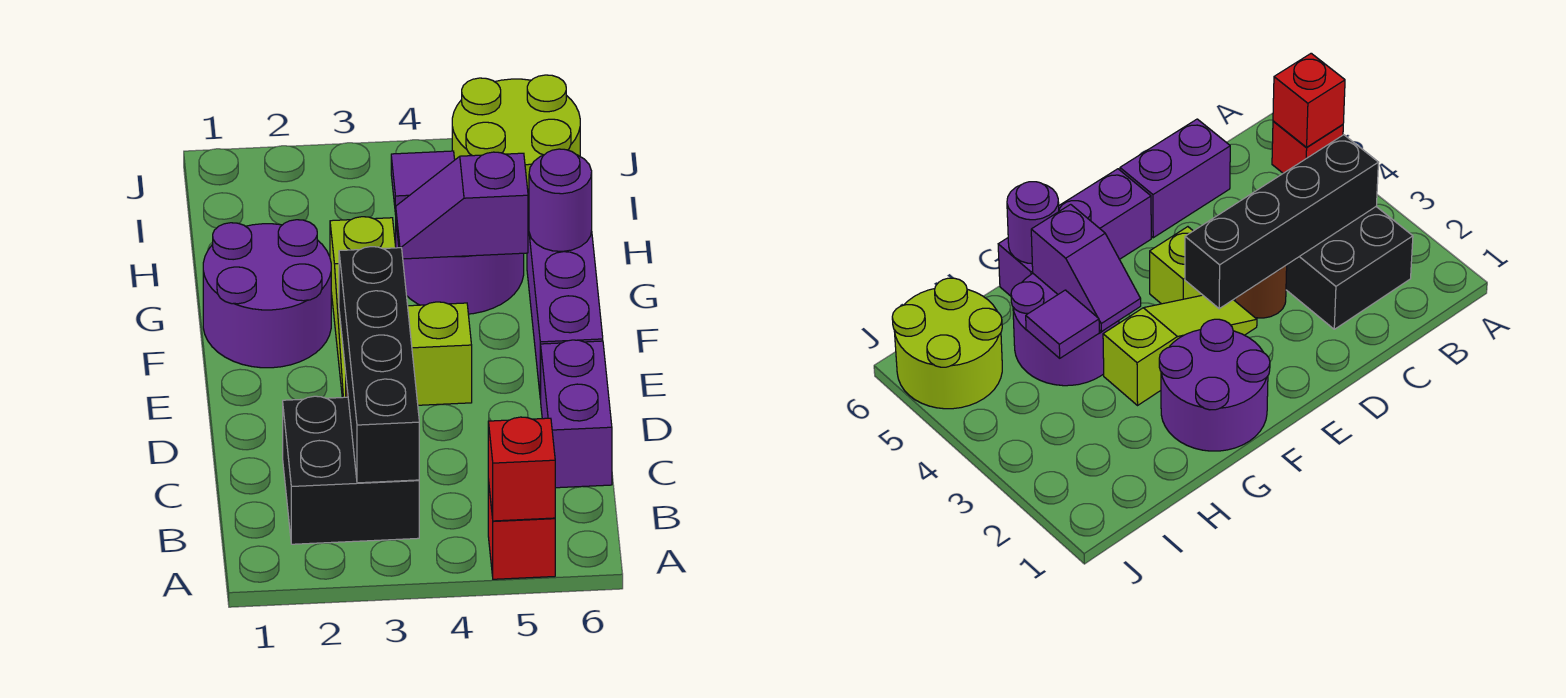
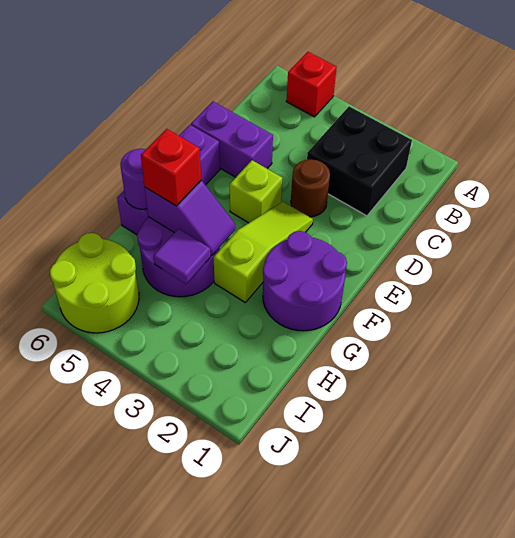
red 1x1 brick [488,417,555,521] -> red 1x1 brick moved to [141,129,201,206]
black 1x4 brick [339,247,419,483] -> none
purple 1x2 brick [541,340,612,488] -> purple 1x2 brick turned to [191,102,273,177]

